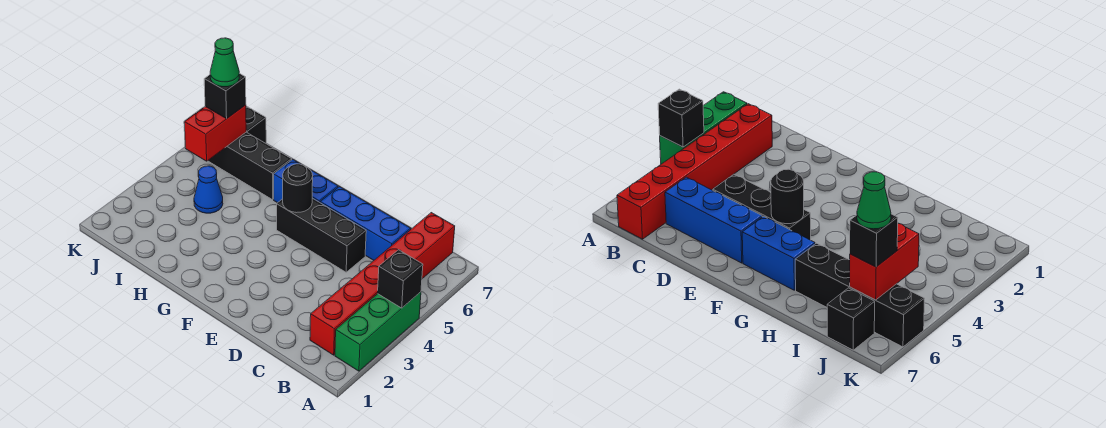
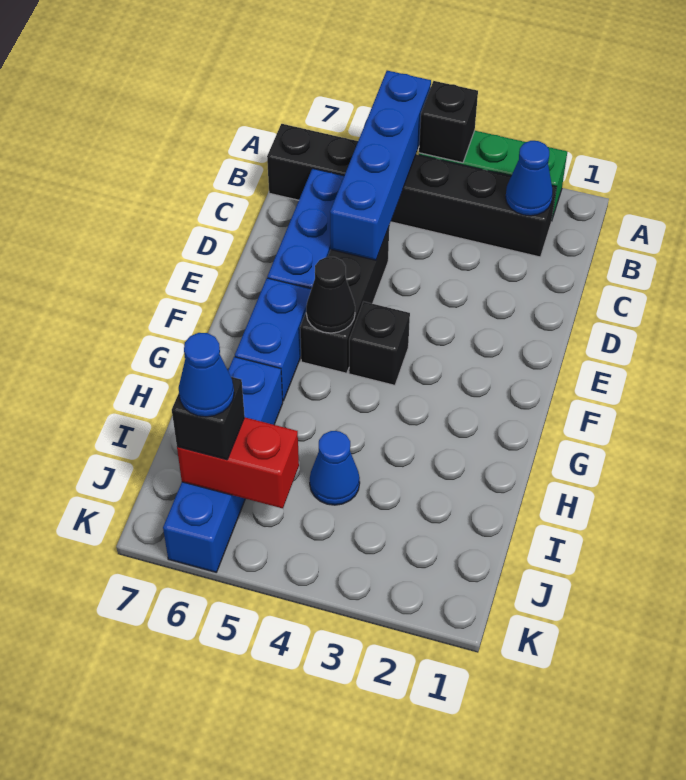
none -> blue 1x4 brick [330,71,431,260]
red 1x6 brick [310,213,455,355] -> black 1x6 brick [267,124,556,257]
none -> blue 1x1 cone [505,141,553,216]
black 1x1 round brick [283,164,313,213] -> black 1x1 cone [306,257,355,333]
black 1x4 brick [184,107,292,200] -> blue 1x4 brick [163,357,283,572]
green 1x1 cone [210,38,239,87] -> blue 1x1 cone [179,333,234,417]
black 1x1 brick [246,106,266,143] -> black 1x1 brick moved to [349,302,410,385]

